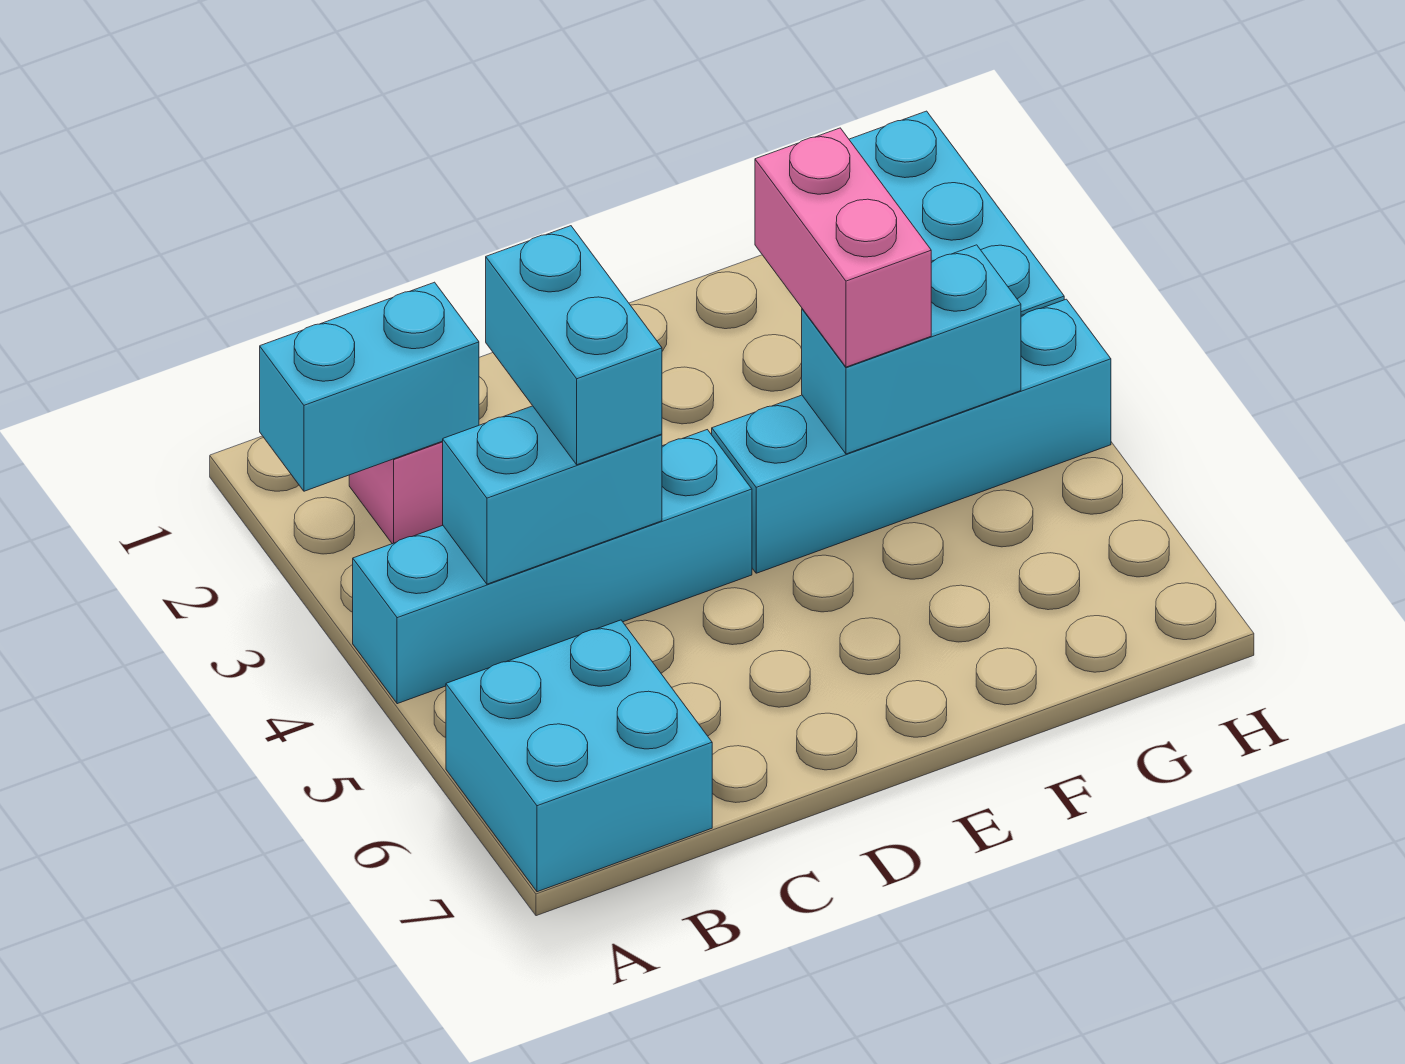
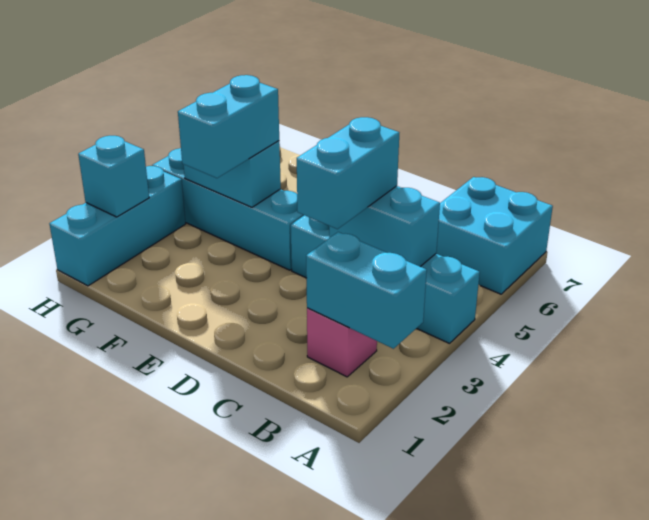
pink 1x2 brick [755,128,931,367] -> cyan 1x2 brick [178,75,279,178]
none -> cyan 1x1 brick [78,136,149,217]

